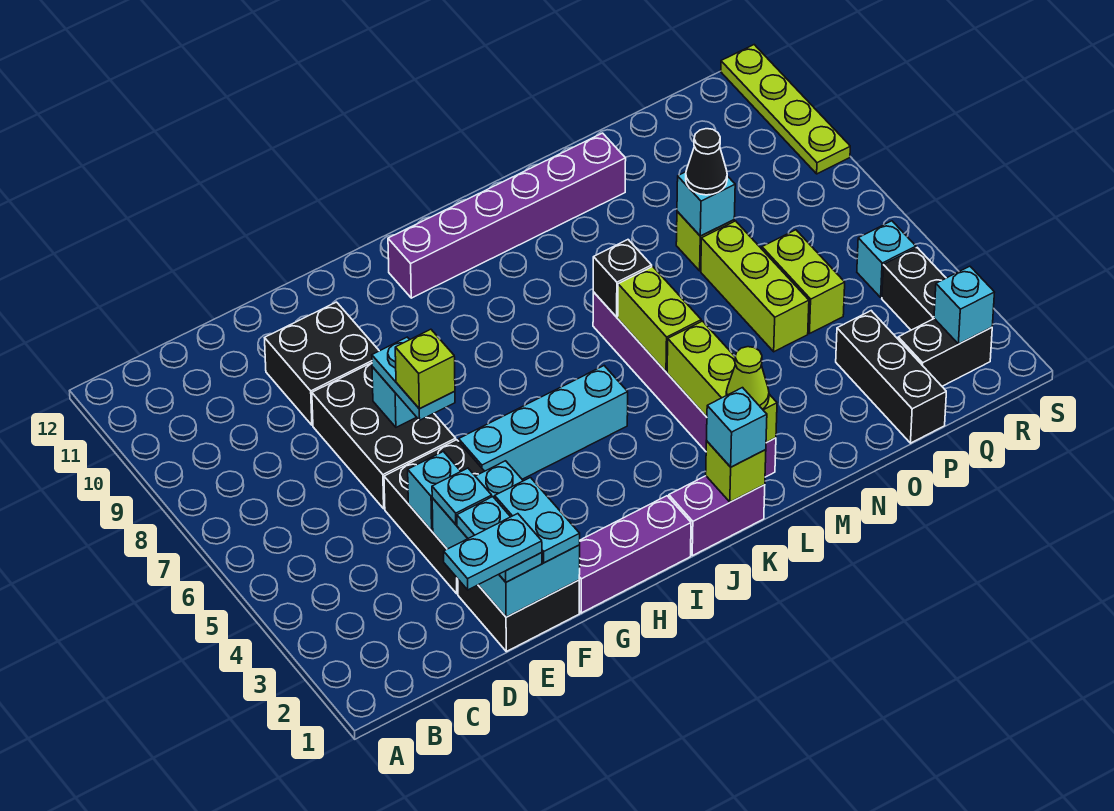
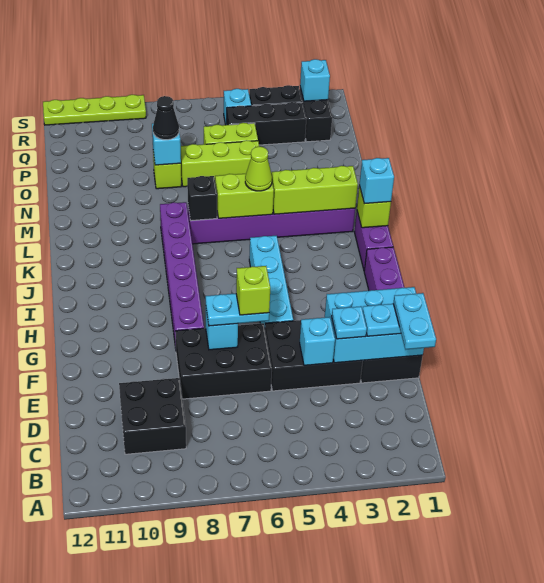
black 2x2 brick [265,302,379,425] -> black 2x2 brick moved to [119,378,186,454]
cyan 1x2 plate [495,478,580,563] -> none
purple 1x6 brick [388,133,626,298] -> purple 1x6 brick moved to [160,202,204,348]
lime 1x1 cone [726,347,769,409] -> lime 1x1 cone moved to [245,147,272,191]
black 1x3 brick [836,311,946,443] -> black 1x3 brick moved to [227,102,306,145]

